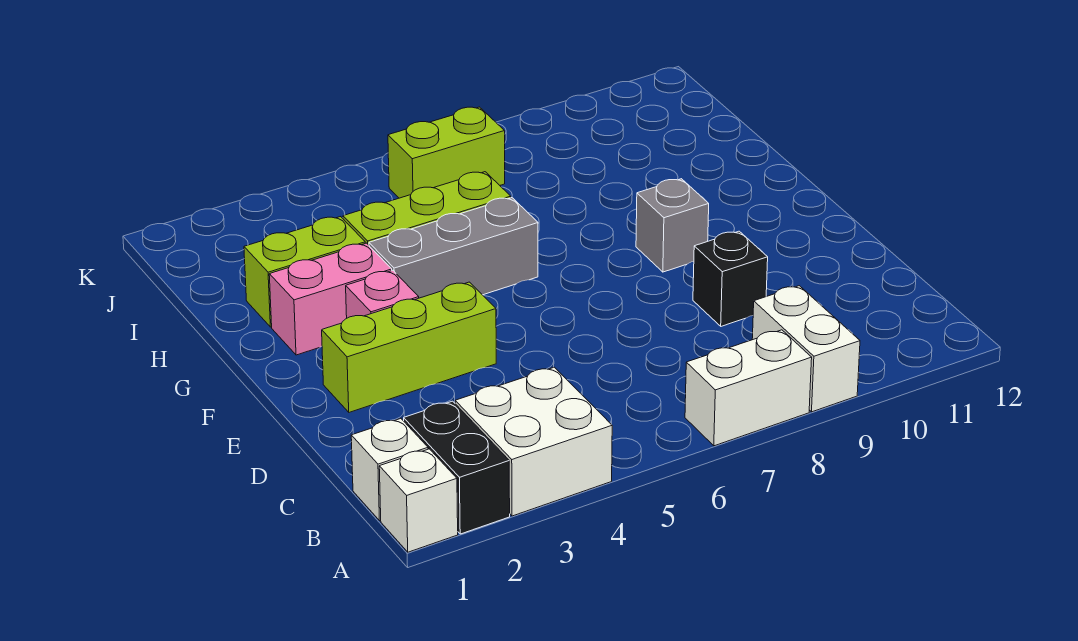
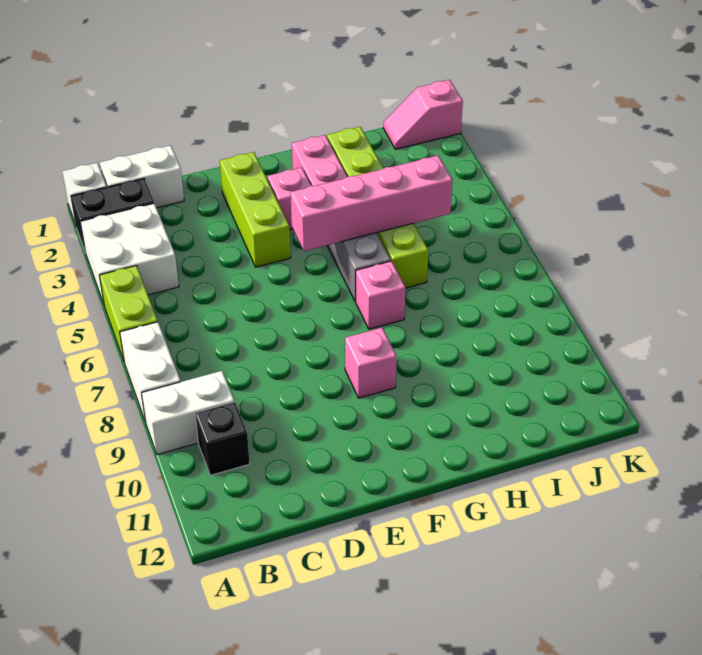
white 1x1 brick [351,419,428,520] -> white 1x2 brick [100,146,184,208]
black 1x1 brick [693,231,768,326] -> black 1x1 brick moved to [195,402,250,475]
none -> pink 1x4 brick [290,156,453,251]
grey 1x1 brick [636,179,709,272] -> pink 1x1 brick [345,328,397,398]
none -> pink 1x1 brick [356,261,406,329]
none -> pink 1x2 slope [383,80,463,149]
lime 1x2 brick [388,107,505,198] -> lime 1x2 brick moved to [99,266,158,361]

